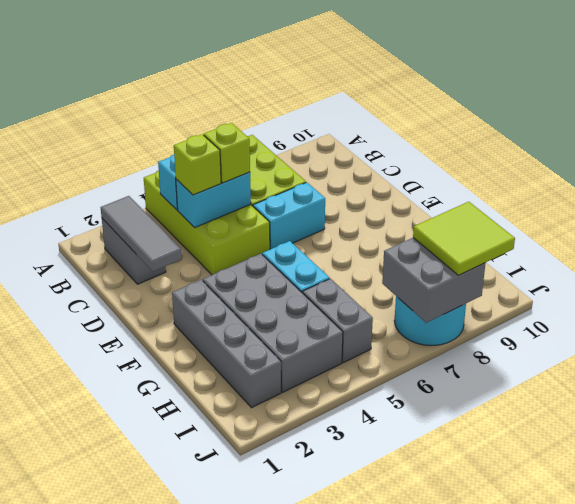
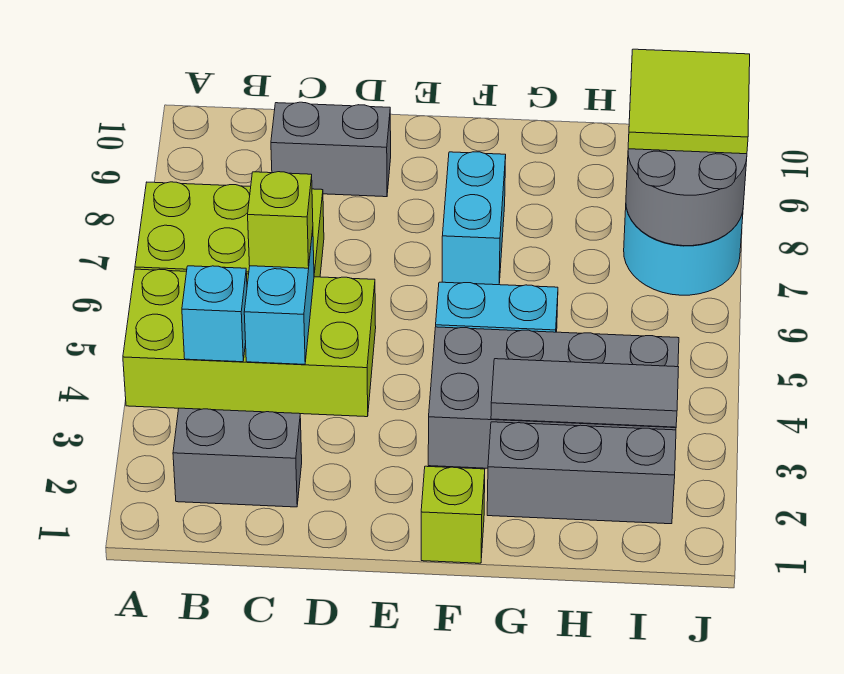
grey 1x3 tile [100,196,182,271] -> grey 1x3 tile moved to [491,359,679,427]
lime 1x1 brick [174,134,221,195] -> lime 1x1 brick moved to [421,466,485,563]
cyan 1x2 brick [253,182,325,249] -> cyan 1x2 brick moved to [442,152,506,285]
grey 1x4 brick [172,280,281,408] -> grey 1x3 brick [487,422,676,524]
grey 1x2 brick [303,279,373,363] -> grey 1x2 brick moved to [271,102,391,197]
grey 2x2 brick [382,238,485,323] -> grey 2x2 round brick [626,149,747,246]

